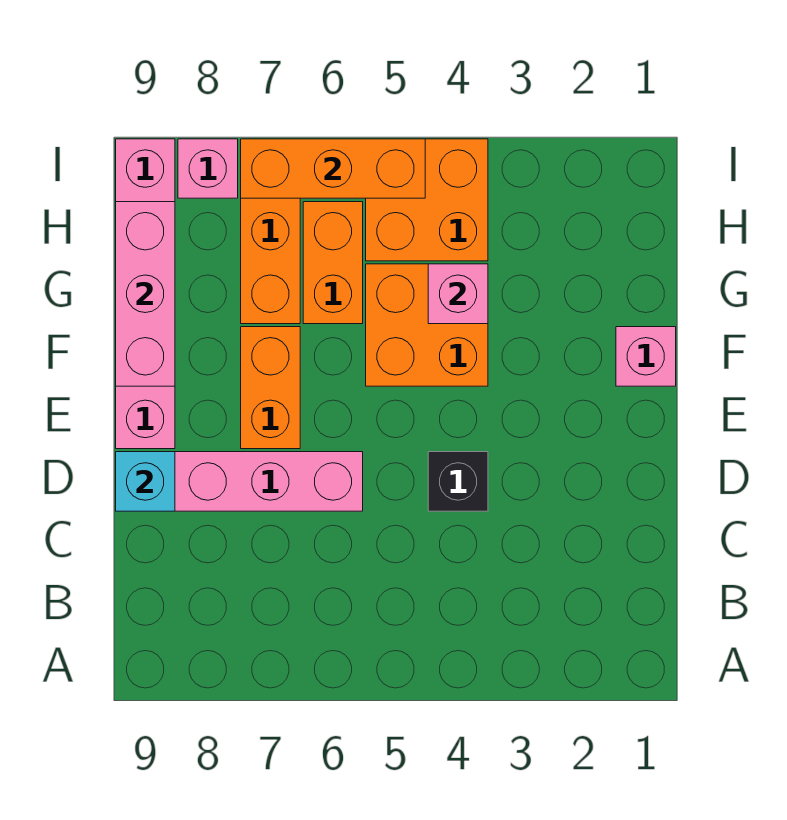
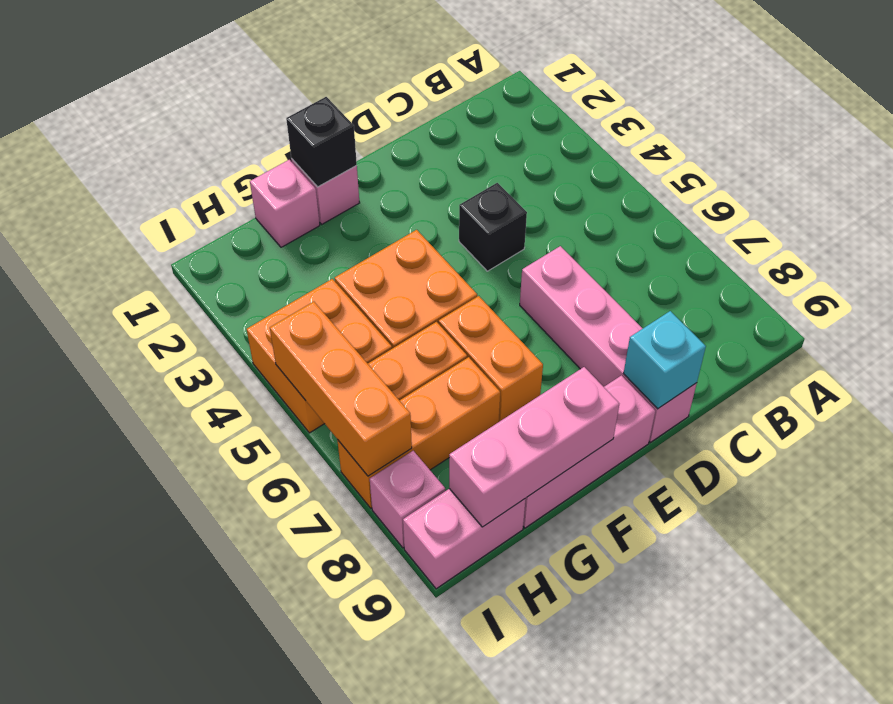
orange 1x2 brick [241,327,300,449] -> orange 1x2 brick turned to [439,296,543,422]
none -> black 1x1 brick [286,97,357,187]
pink 1x1 brick [428,264,488,324] -> pink 1x1 brick moved to [250,160,320,247]

